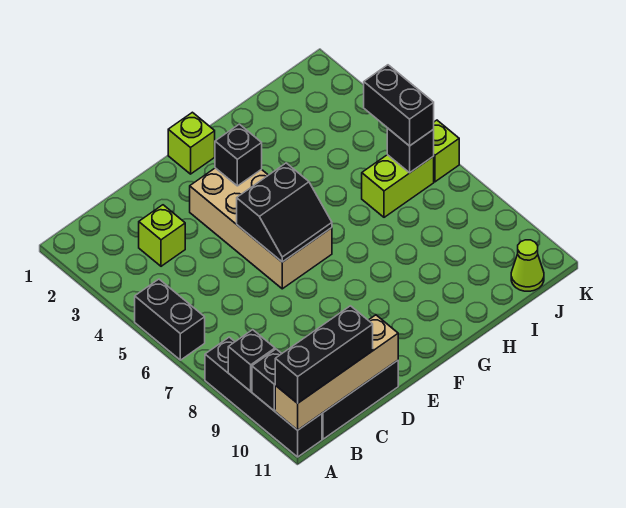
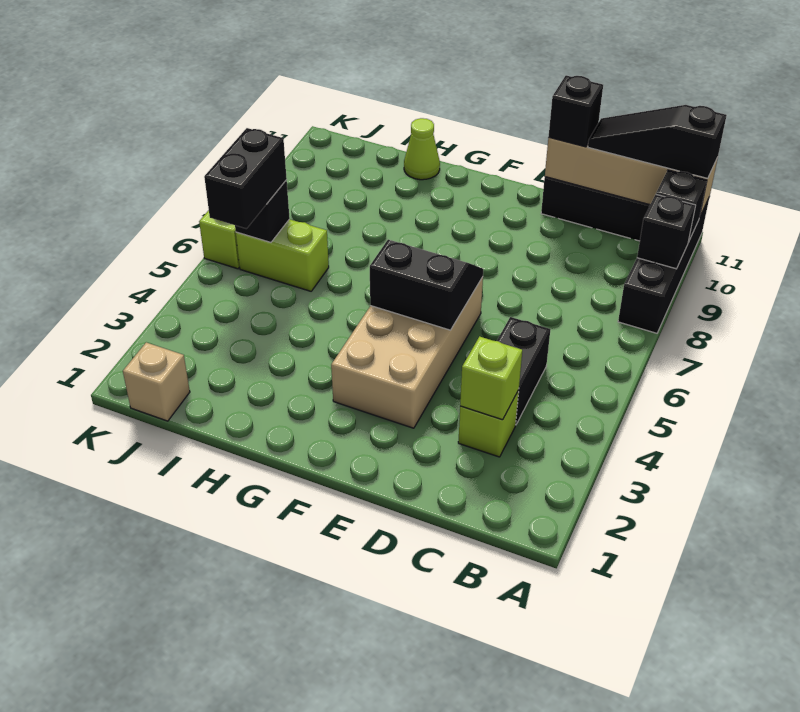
black 1x2 brick [135,279,205,360] -> black 1x2 brick moved to [497,317,550,424]
black 1x3 brick [275,306,373,403] -> black 1x3 slope [588,105,727,178]
lime 1x1 brick [168,112,215,174] -> lime 1x1 brick moved to [460,336,522,420]
black 1x1 brick [215,124,262,186] -> black 1x1 brick moved to [549,75,603,147]
none -> tan 1x1 brick [123,342,190,421]
lime 1x1 cone [511,240,544,291] -> lime 1x1 cone moved to [404,118,440,180]

